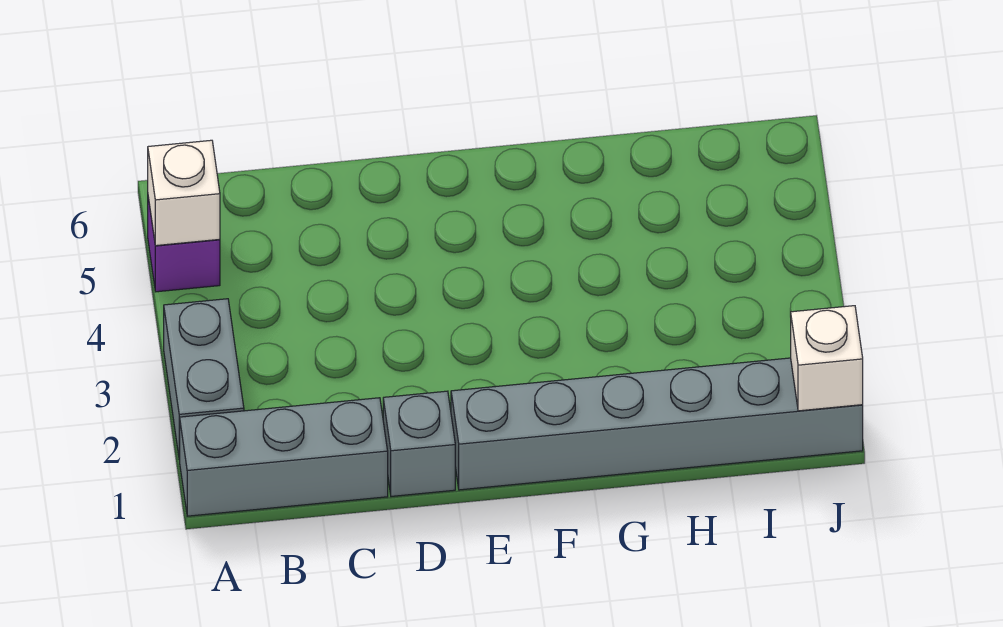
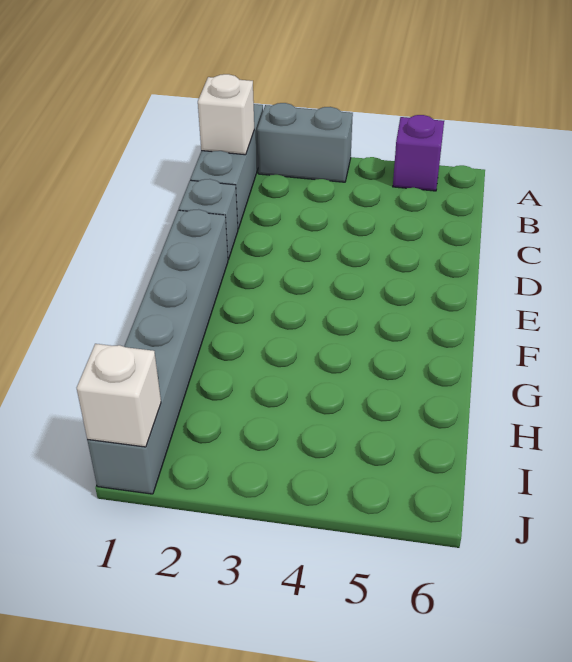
white 1x1 brick [148,140,220,246] -> white 1x1 brick moved to [198,74,254,155]

